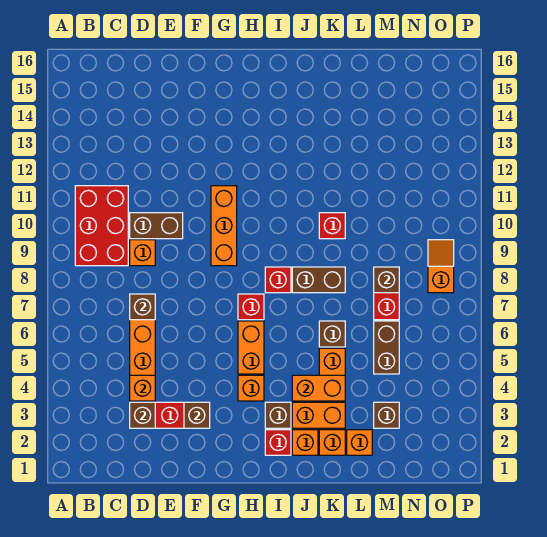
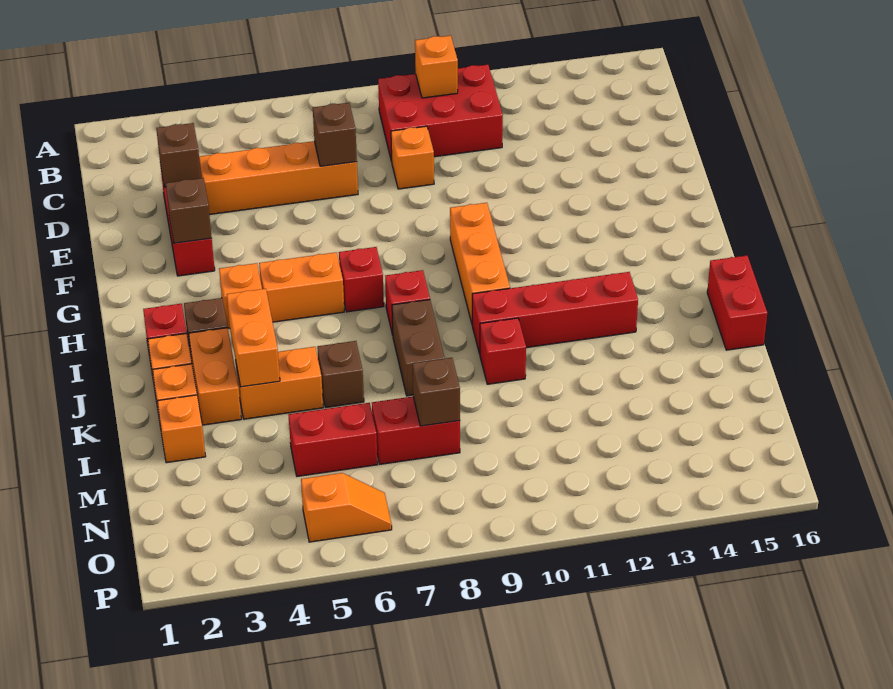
orange 1x1 brick [130,375,155,401] -> orange 1x1 brick moved to [415,36,458,98]
brown 1x2 brick [130,213,183,239] -> none
orange 1x3 brick [211,186,237,266] -> orange 1x3 brick turned to [450,203,510,323]
none -> red 1x4 brick [472,272,638,354]
none -> red 1x2 brick [707,255,767,350]
brown 1x1 brick [374,402,399,428] -> none
brown 1x2 brick [374,321,399,374] -> red 1x2 brick [289,403,378,476]
orange 1x2 slope [428,240,454,293] -> orange 1x2 slope moved to [301,473,392,542]

